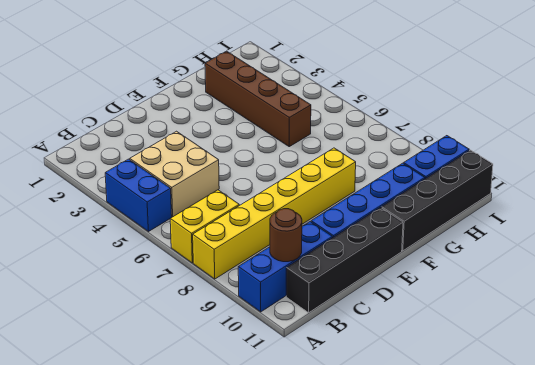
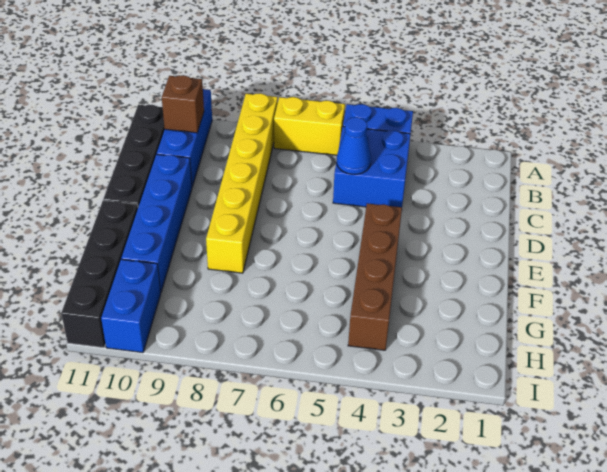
yellow 1x2 brick [170,190,239,263] -> yellow 1x2 brick turned to [274,97,345,155]
tan 2x2 brick [130,131,219,217] -> blue 2x2 brick [333,127,410,207]
brown 1x1 round brick [270,209,302,262] -> brown 1x1 brick [162,75,204,133]
none -> blue 1x1 cone [337,117,371,174]
brown 1x4 brick [205,51,311,147] -> brown 1x4 brick turned to [348,203,402,350]

